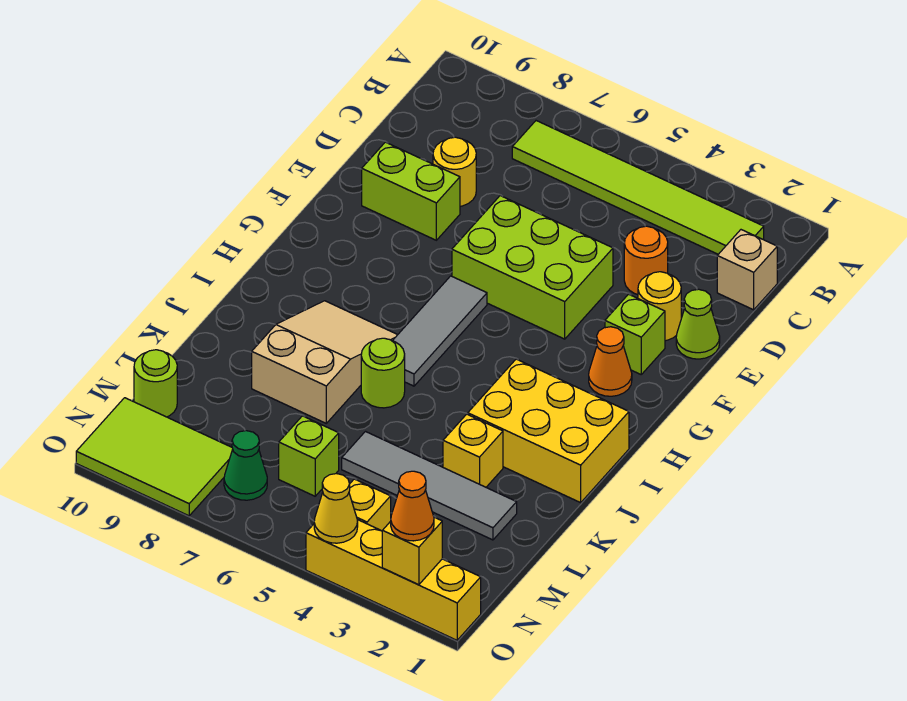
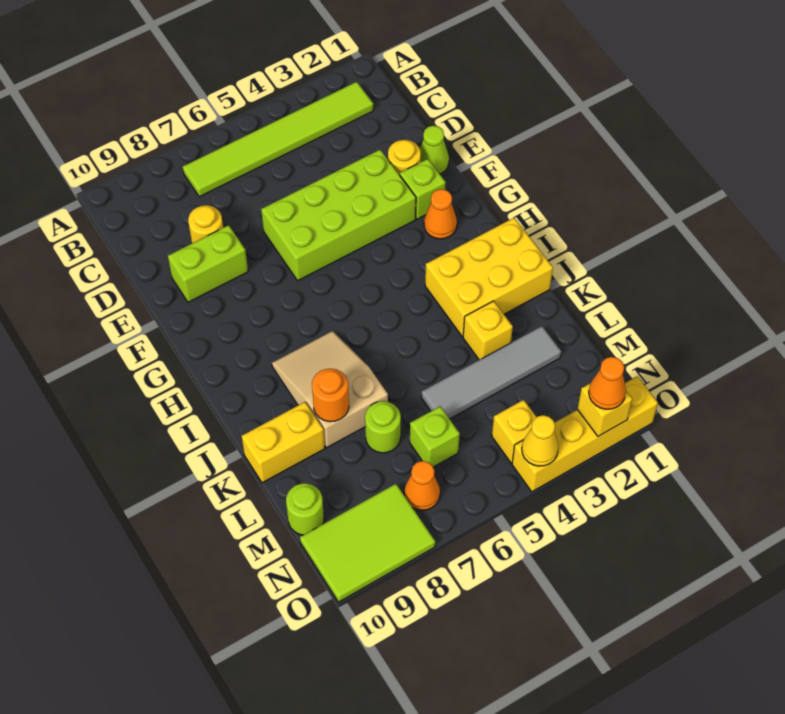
tan 1x1 brick [717,230,777,310] -> none
orange 1x1 round brick [624,226,668,295] -> orange 1x1 round brick moved to [312,369,349,422]
lime 2x3 brick [452,196,613,339] -> lime 2x4 brick [261,150,416,280]
grey 1x3 tile [393,276,487,386] -> none
lime 1x1 round brick [361,338,405,408] -> lime 1x1 round brick moved to [365,401,401,453]
none -> yellow 1x2 brick [242,402,325,483]
green 1x1 cone [224,431,267,500] -> orange 1x1 cone [404,461,440,510]

